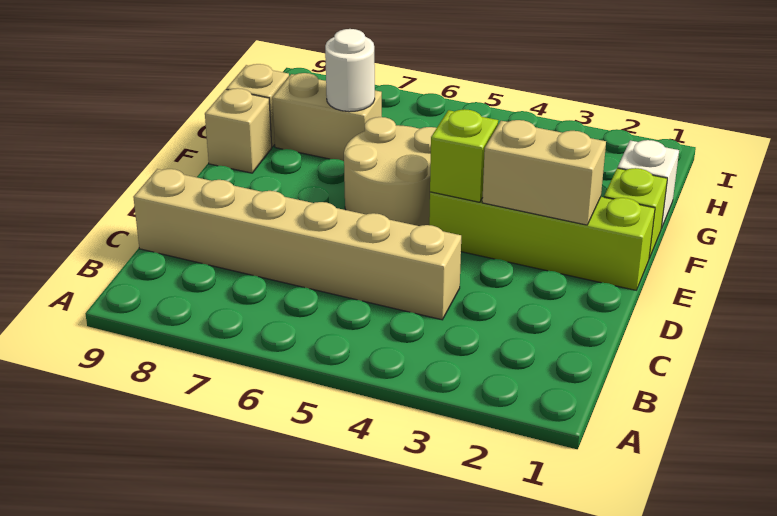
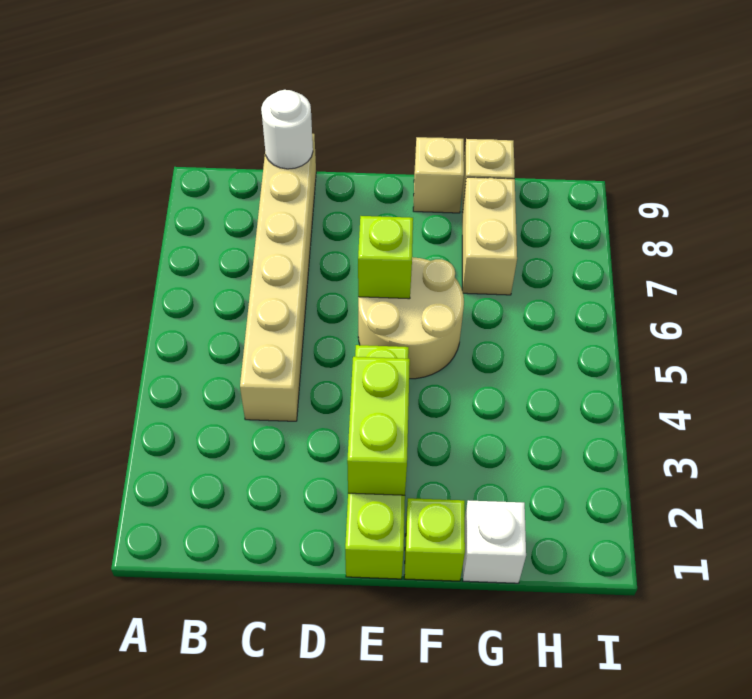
tan 1x2 brick [482,120,606,225] -> lime 1x2 brick [347,357,410,495]
lime 1x1 brick [430,109,498,202] -> lime 1x1 brick moved to [358,216,413,299]
white 1x1 round brick [325,29,375,112] -> white 1x1 round brick moved to [261,90,313,169]

